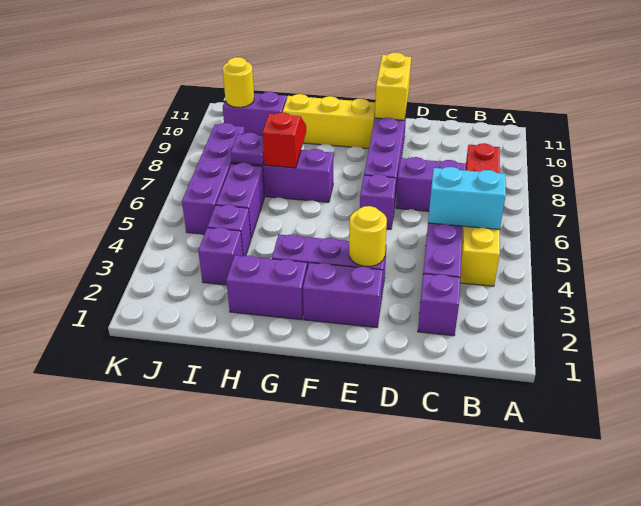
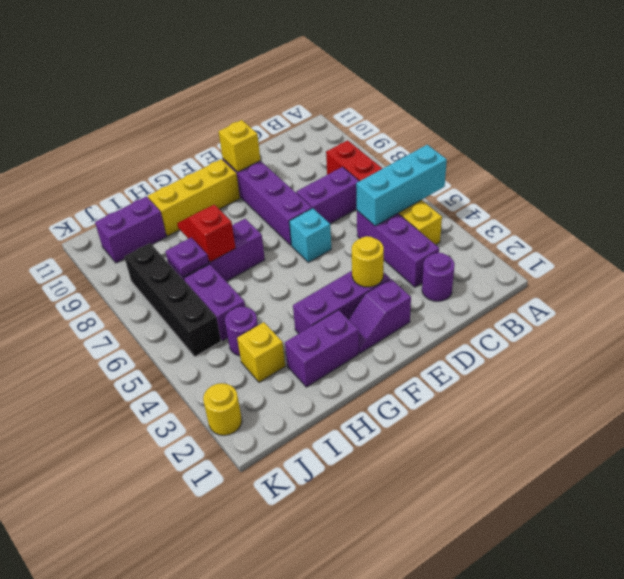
cyan 1x2 brick [428,167,506,230] -> cyan 1x3 brick [356,145,447,226]
purple 1x1 brick [418,274,460,336] -> purple 1x1 round brick [422,253,455,301]
purple 1x2 brick [303,263,383,328] -> purple 1x2 slope [348,279,411,353]
purple 1x1 brick [360,174,396,229] -> cyan 1x1 brick [289,208,331,262]
yellow 1x2 brick [375,53,411,120] -> yellow 1x1 brick [219,120,261,172]
purple 1x1 brick [198,227,243,285] -> yellow 1x1 brick [237,322,285,382]
purple 1x1 brick [208,205,251,256] -> purple 1x1 round brick [225,307,258,356]
purple 1x4 brick [182,123,245,234] -> black 1x4 brick [124,243,221,357]
yellow 1x1 round brick [223,57,254,107] -> yellow 1x1 round brick moved to [203,383,242,435]

